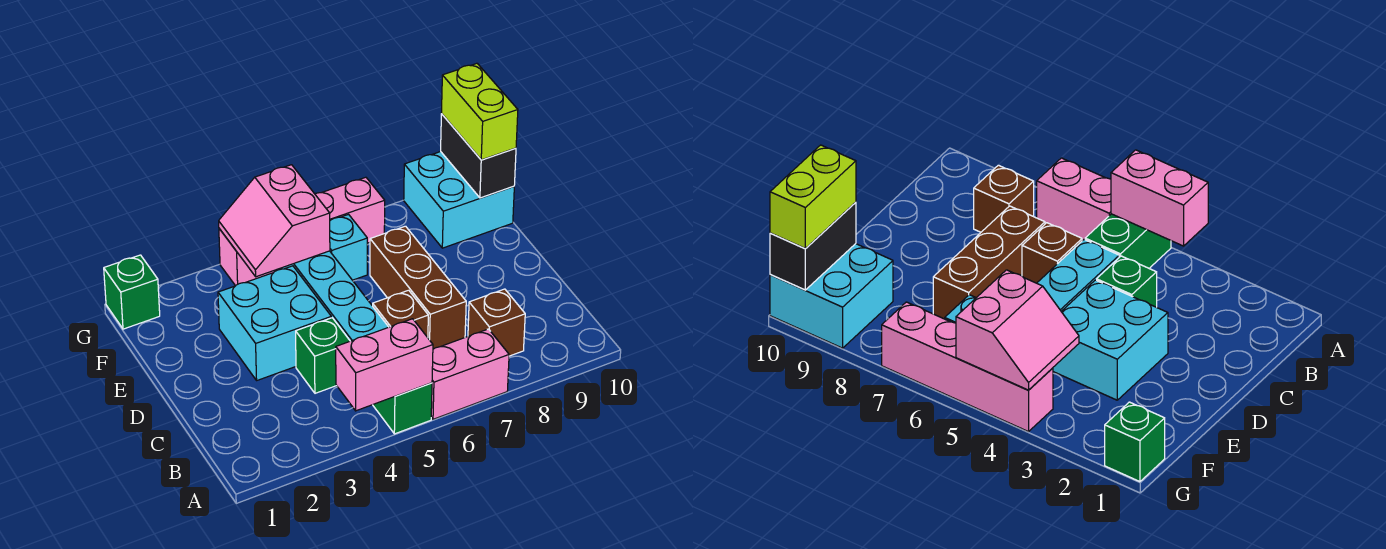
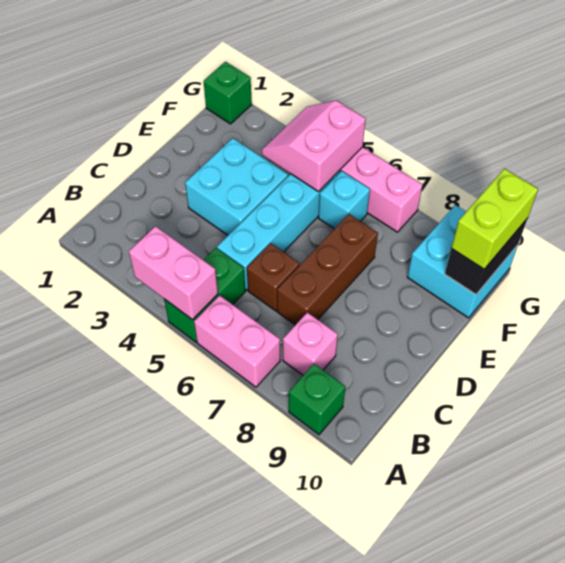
brown 1x1 brick [468,289,525,356] -> pink 1x1 brick [283,312,338,375]
green 1x1 brick [296,318,350,393] -> green 1x1 brick moved to [289,364,345,434]

